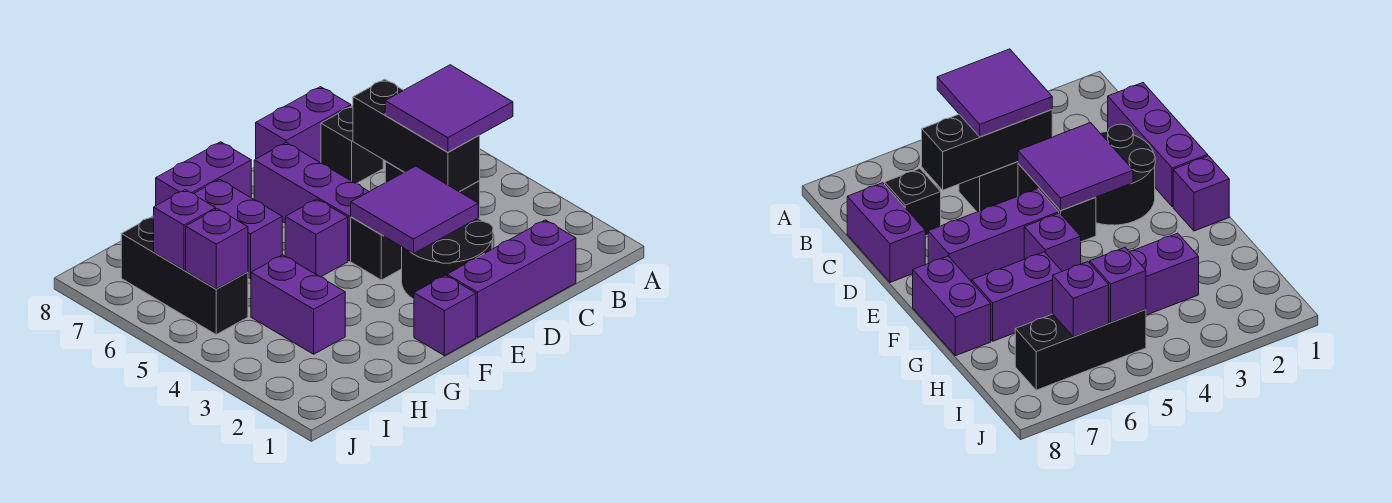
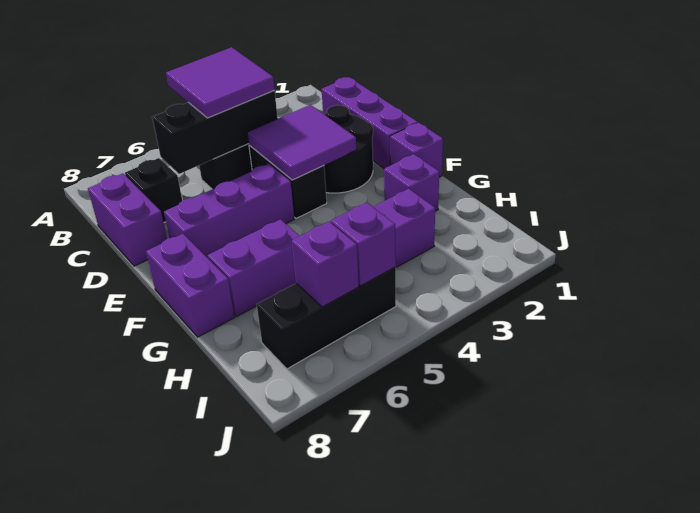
purple 1x1 brick [285,199,348,277] -> purple 1x1 brick moved to [384,154,439,211]

